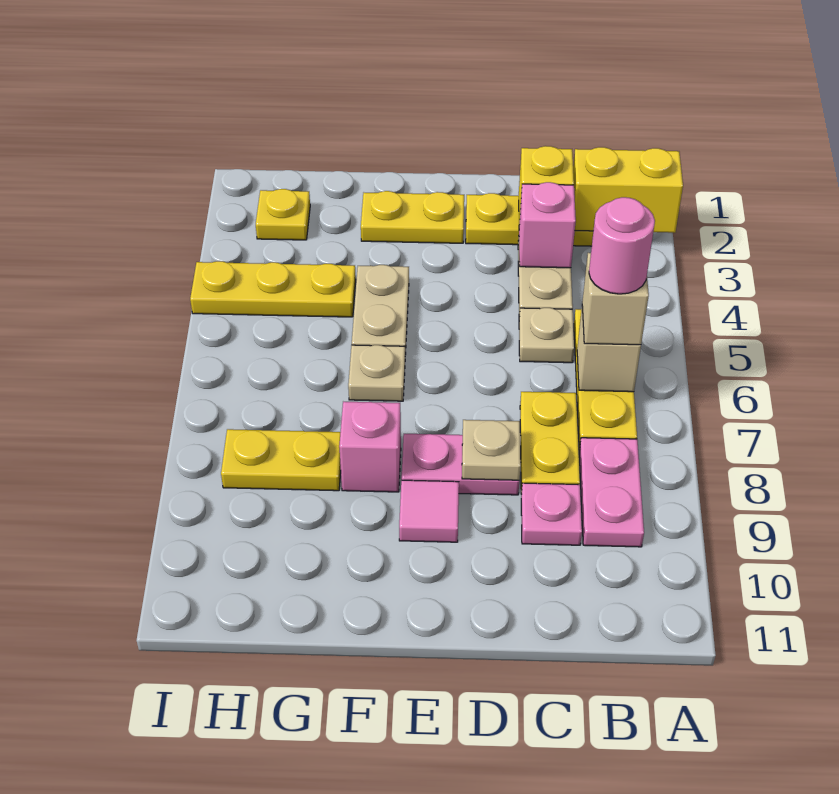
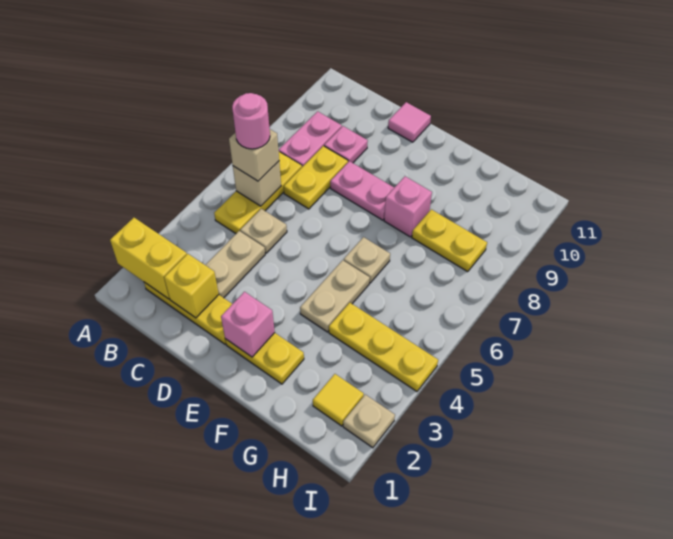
pink 1x1 brick [519,182,576,268] -> pink 1x1 brick moved to [221,292,275,357]
tan 1x1 plate [462,420,521,480] -> tan 1x1 plate moved to [343,394,395,448]
pink 1x1 tile [399,480,459,542] -> pink 1x1 tile moved to [388,102,431,142]
yellow 1x1 plate [256,189,310,240] -> yellow 1x1 tile [313,374,364,426]

